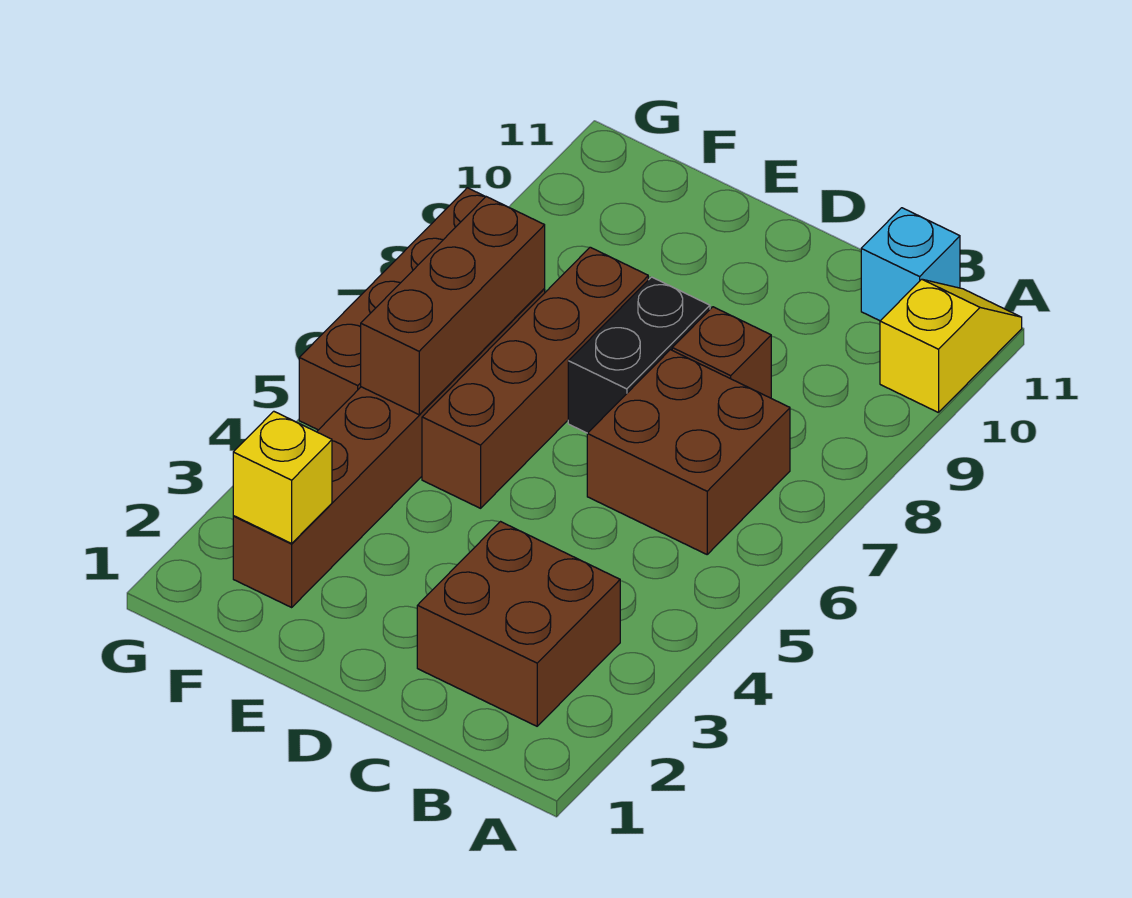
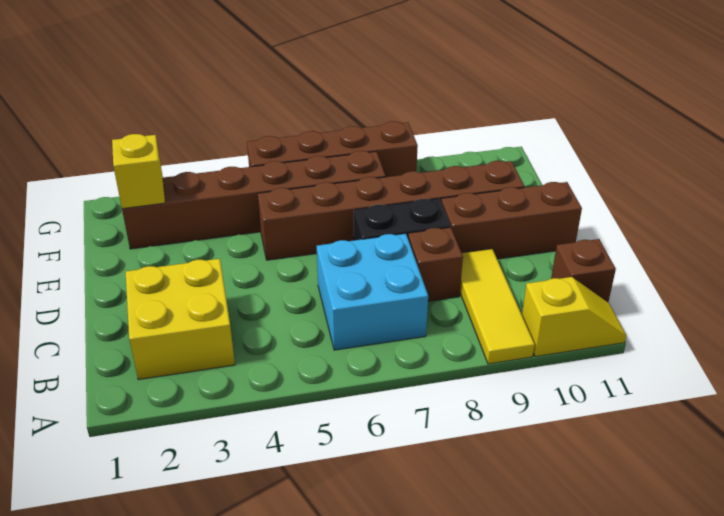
none -> yellow 1x3 tile [460,249,535,364]
brown 2x2 brick [417,522,620,726] -> yellow 2x2 brick [126,259,235,380]
brown 2x2 brick [587,350,790,554] -> cyan 2x2 brick [317,234,428,350]
cyan 1x1 brick [861,208,960,321] -> brown 1x1 brick [551,239,616,302]
brown 1x4 brick [422,247,648,508] -> brown 1x6 brick [258,161,524,260]
brown 1x3 brick [361,197,545,415] -> brown 1x3 brick moved to [441,182,582,259]

